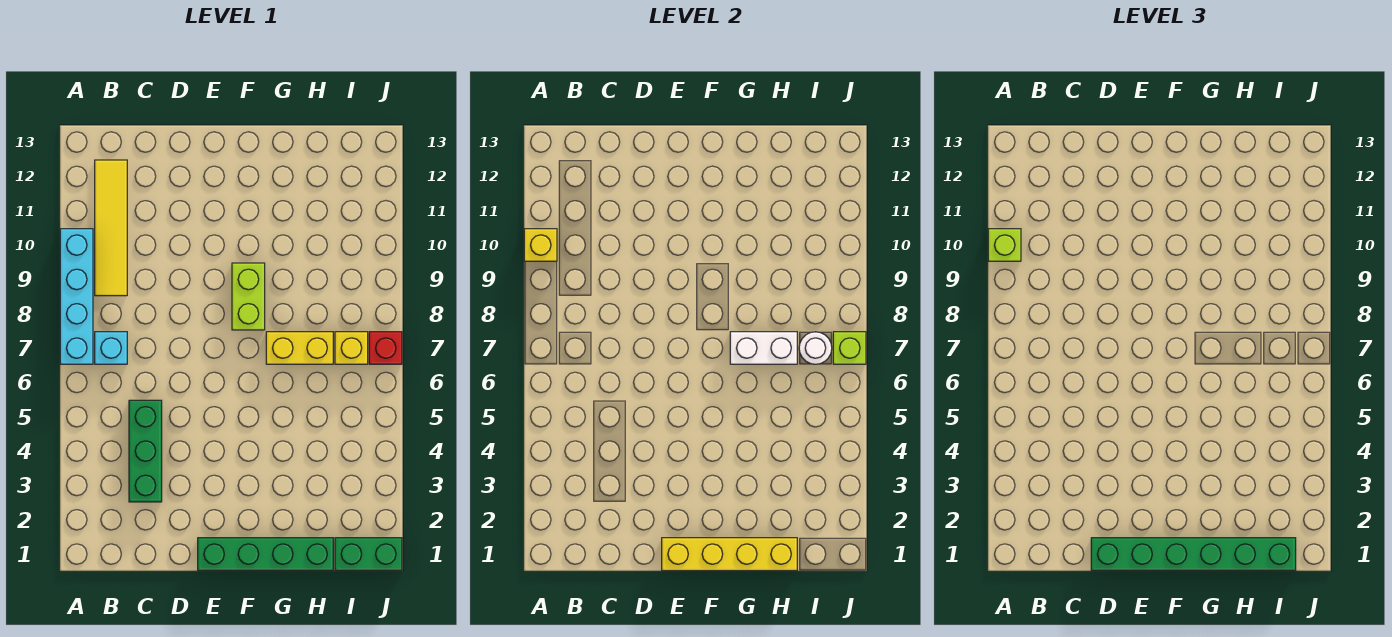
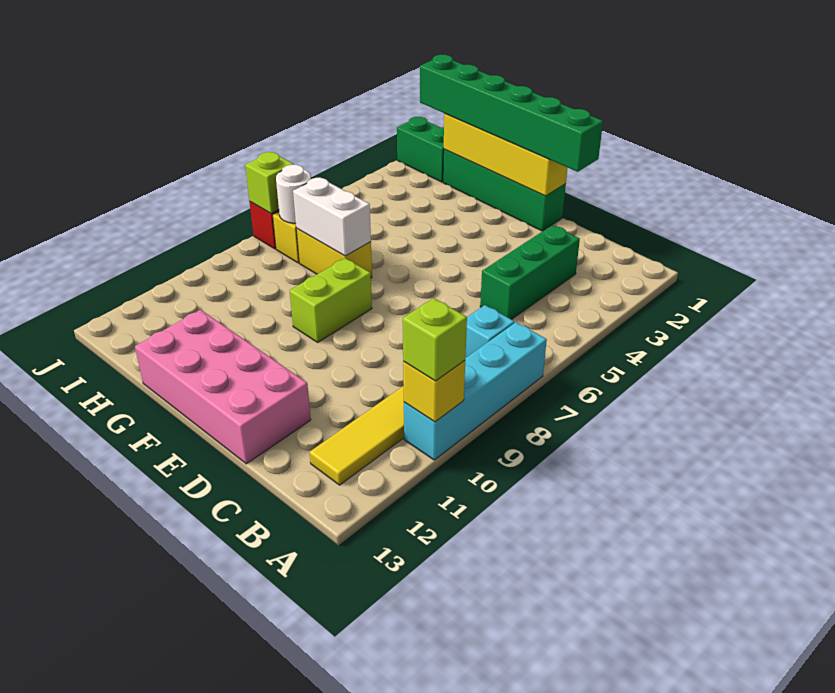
none -> pink 2x4 brick [135,310,311,464]

